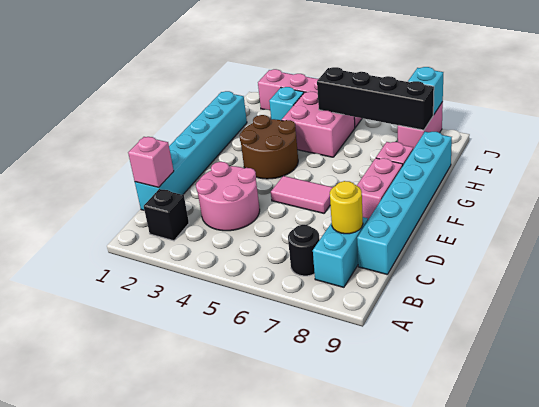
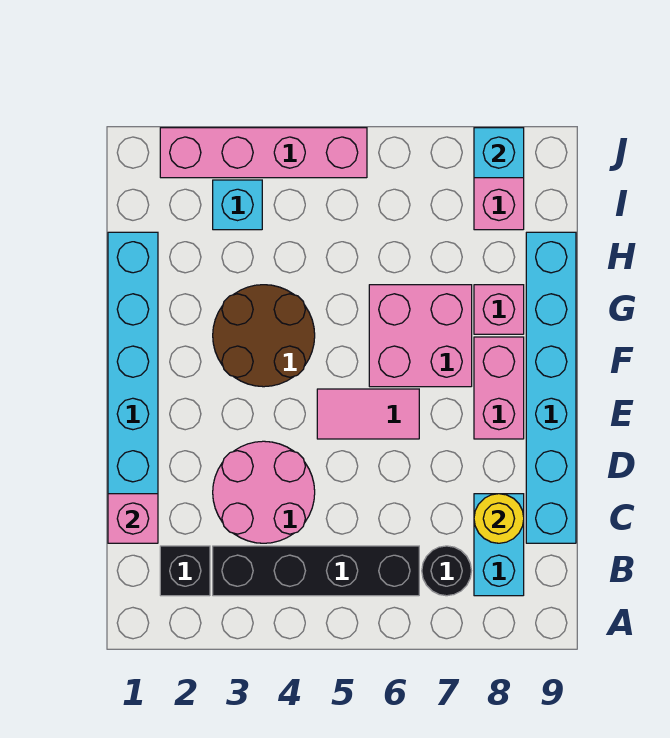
pink 2x2 brick [282,91,355,157] -> pink 2x2 brick moved to [369,285,472,387]
black 1x4 brick [317,67,434,130] -> black 1x4 brick moved to [213,546,419,596]

